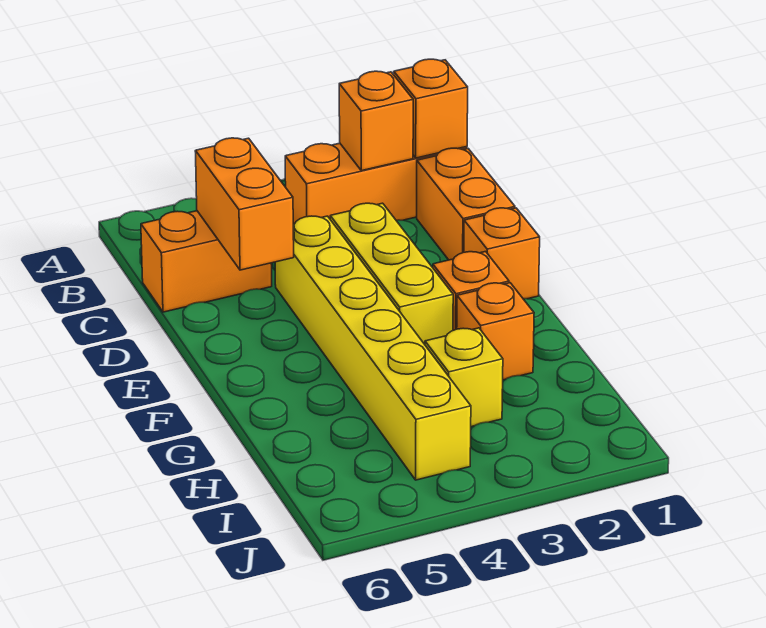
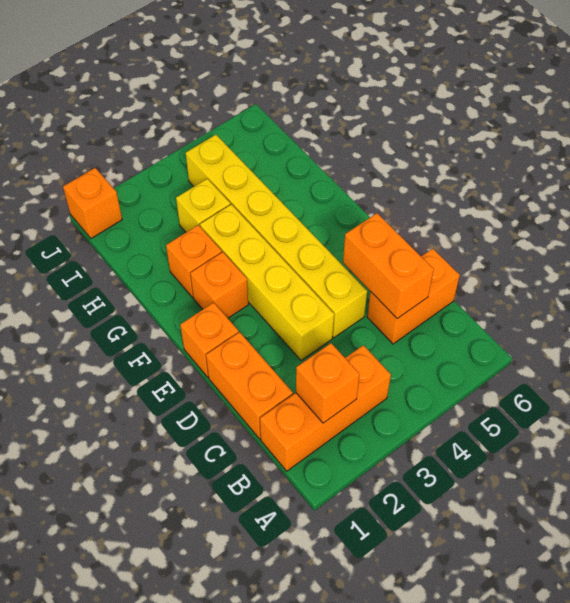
orange 1x1 brick [394,59,468,158] -> orange 1x1 brick moved to [63,168,122,238]
yellow 1x3 brick [330,203,453,344] -> yellow 1x4 brick [200,204,334,361]

